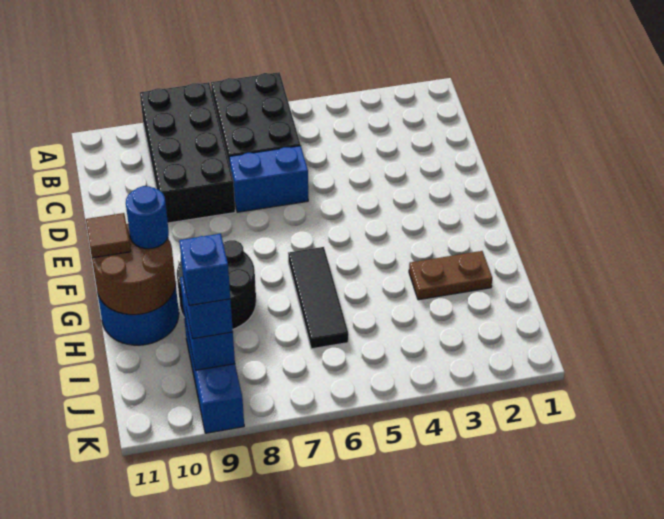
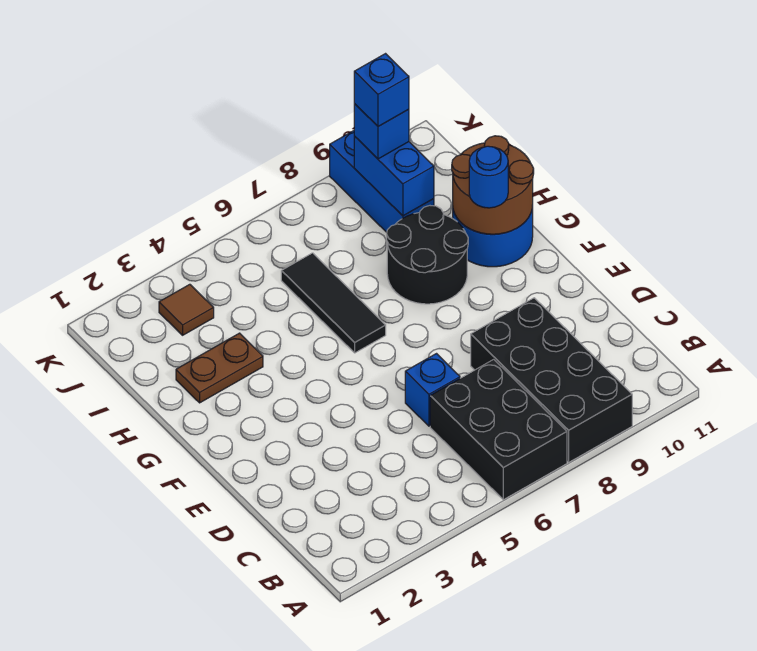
blue 1x2 brick [229,146,308,212] -> blue 1x1 brick [405,354,460,426]
brown 1x1 tile [86,213,131,258] -> brown 1x1 tile moved to [159,284,214,335]

